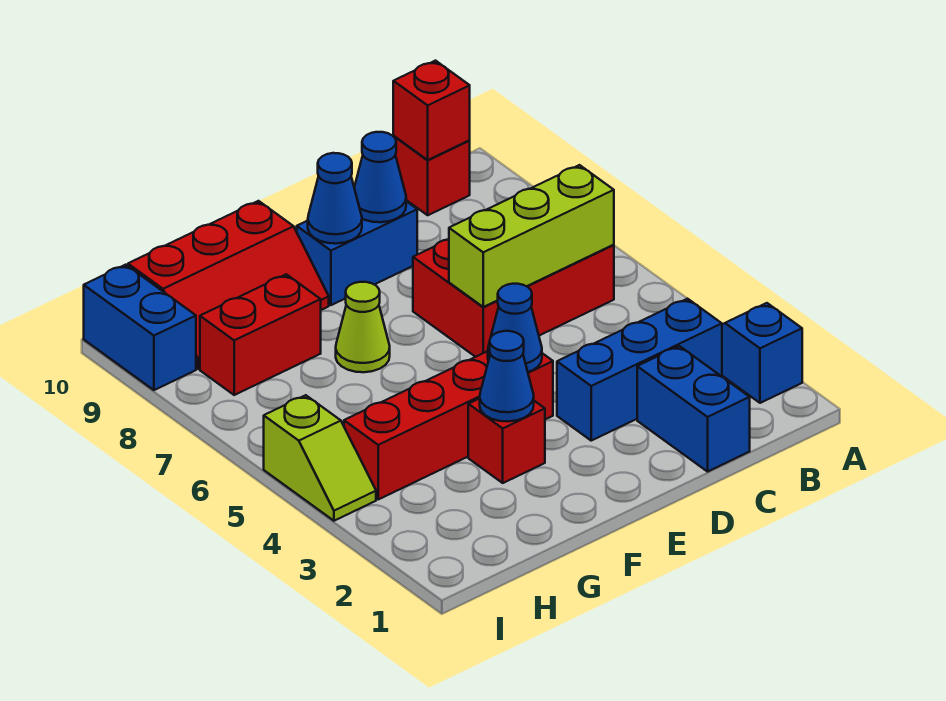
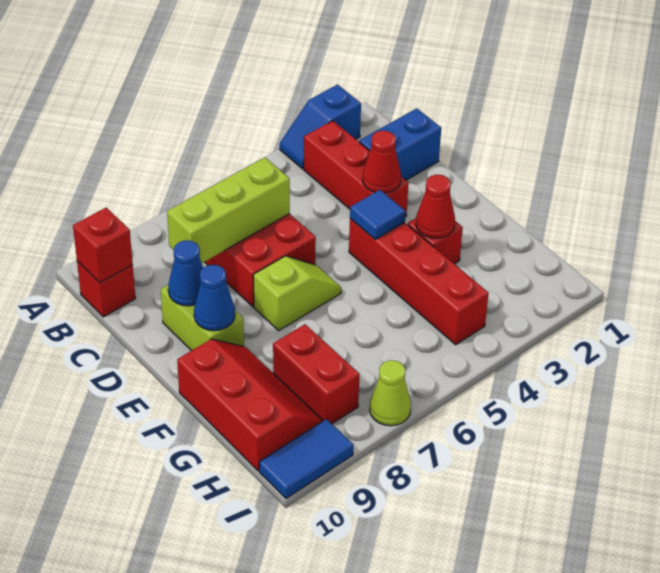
blue 1x3 brick [557,299,722,441] -> red 1x3 brick [304,121,409,217]
lime 1x3 brick [449,165,614,307] -> lime 1x3 brick turned to [167,158,290,263]
none -> red 1x1 cone [363,131,401,193]
blue 1x2 brick [297,201,417,305] -> lime 1x2 brick [161,285,244,351]
blue 1x1 cone [488,284,542,372] -> blue 1x1 tile [350,190,406,239]
blue 1x1 cone [480,331,534,421] -> red 1x1 cone [416,175,455,238]
lime 1x1 cone [336,282,390,372] -> lime 1x1 cone moved to [370,360,411,426]
lime 1x2 slope [264,395,376,521] -> lime 1x2 slope moved to [253,256,341,331]
blue 1x2 brick [84,265,196,390] -> blue 1x2 tile [259,419,353,499]

